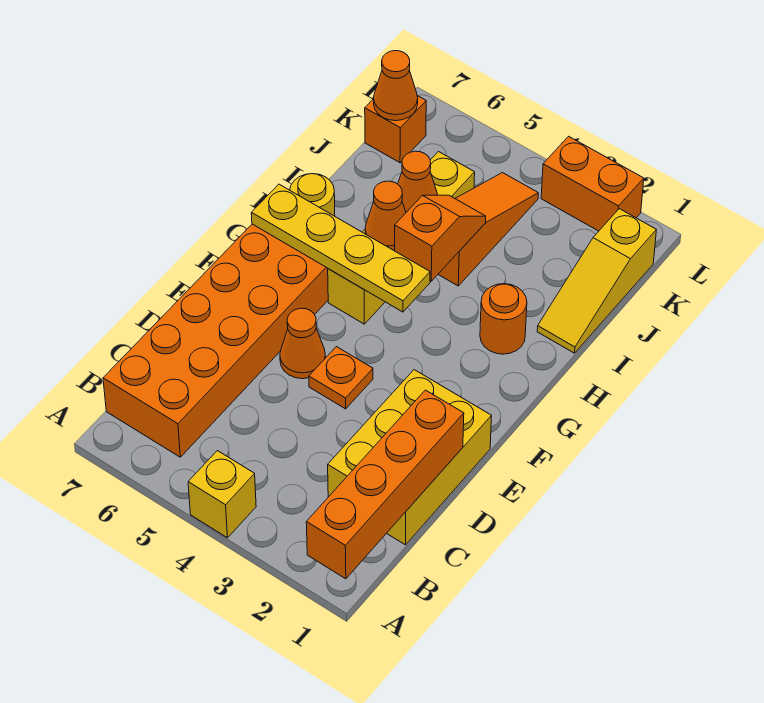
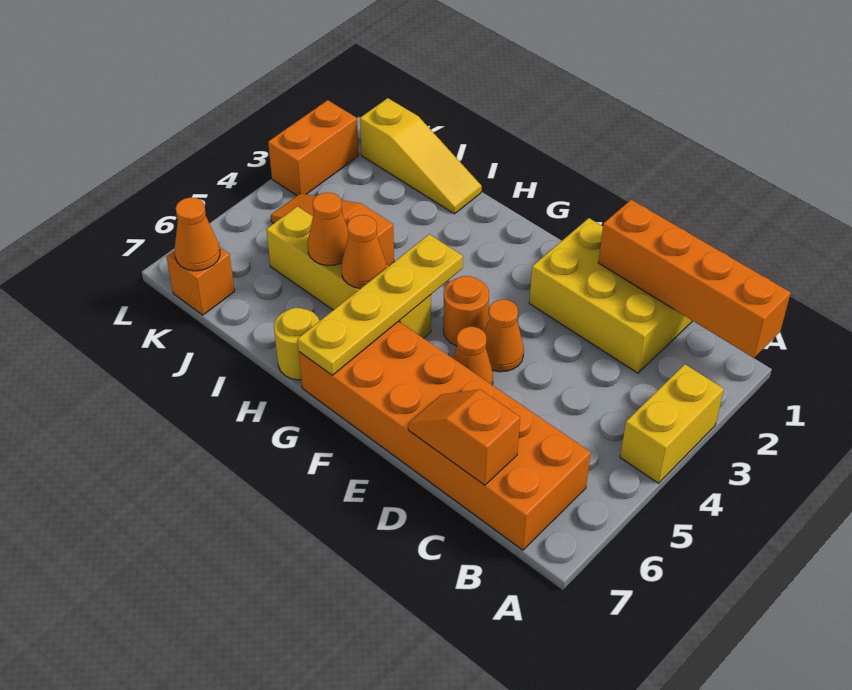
yellow 1x1 brick [188,451,256,538] -> yellow 1x2 brick [620,364,724,483]
orange 1x1 plate [309,347,373,409] -> orange 1x1 cone [484,300,524,372]
orange 1x1 round brick [480,284,527,354] -> orange 1x1 round brick moved to [443,276,489,346]
orange 1x2 slope [395,195,486,281] -> orange 1x2 slope moved to [408,389,520,485]

